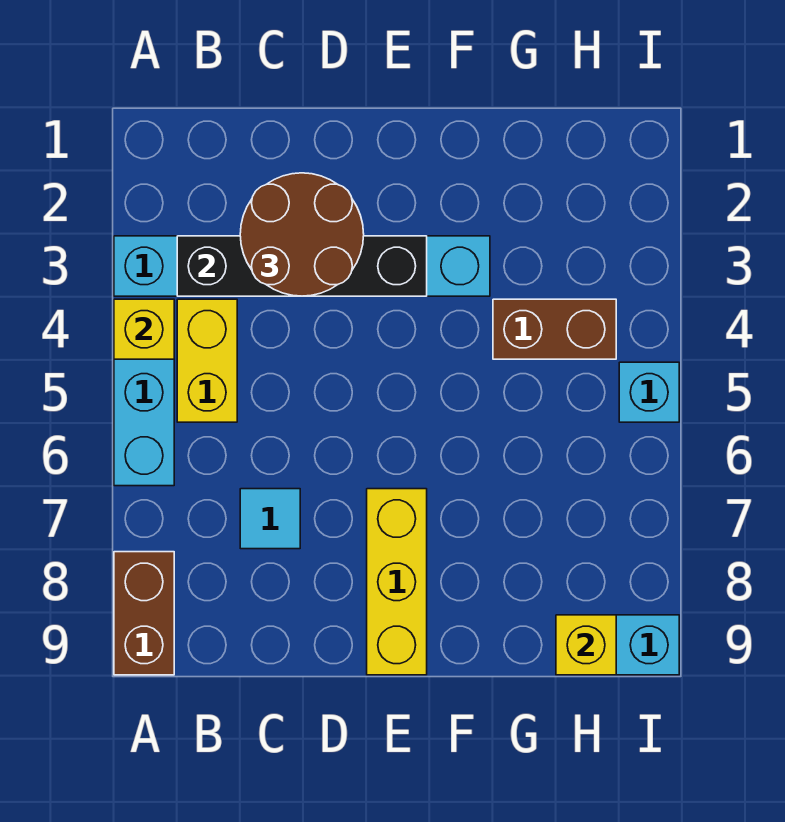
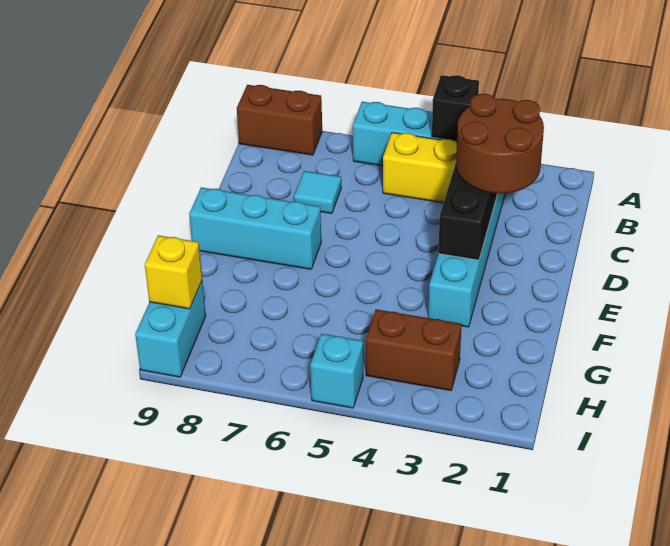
yellow 1x1 brick [114,299,174,359] -> black 1x1 brick [432,75,479,141]
yellow 1x3 brick [367,489,427,675] -> cyan 1x3 brick [189,187,321,269]
brown 1x2 brick [493,299,616,359] -> brown 1x2 brick turned to [366,309,462,391]

